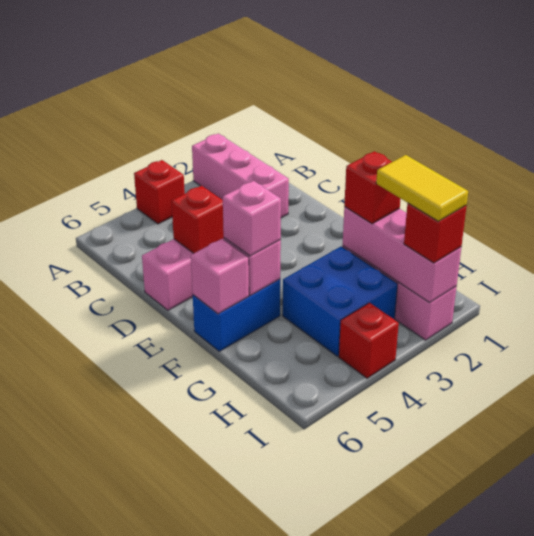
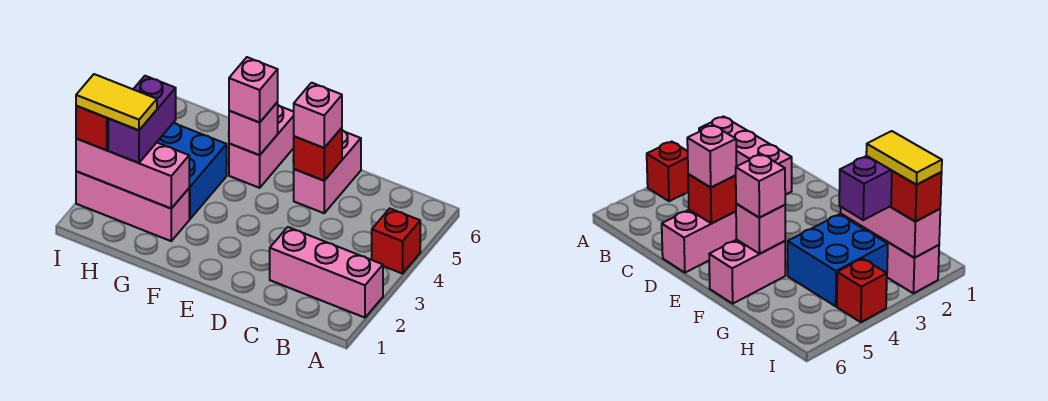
blue 1x2 brick [193,279,280,351] -> pink 1x2 brick [229,105,294,188]
pink 1x1 brick [191,239,249,314] -> pink 1x1 brick moved to [294,83,342,148]
red 1x1 brick [344,151,401,224] -> none
none -> purple 1x2 brick [108,76,176,163]

